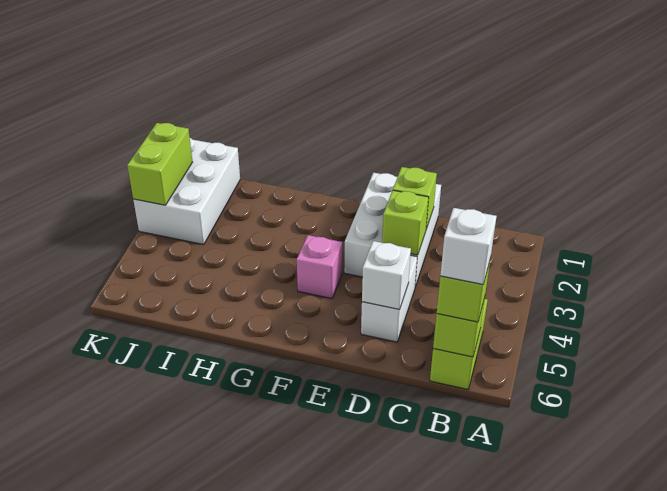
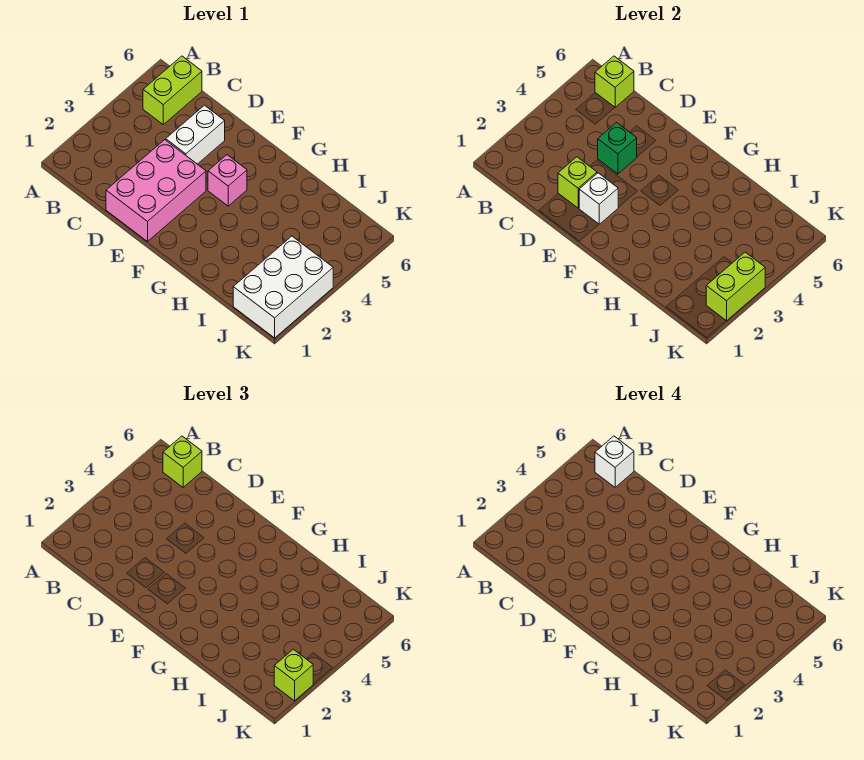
white 2x3 brick [344,173,441,287] -> pink 2x3 brick [106,140,206,242]
lime 1x1 brick [382,190,429,255] -> lime 1x1 brick moved to [274,649,313,701]
none -> green 1x1 brick [598,123,637,174]
white 1x1 brick [362,241,411,310] -> white 1x1 brick moved to [579,173,618,224]

